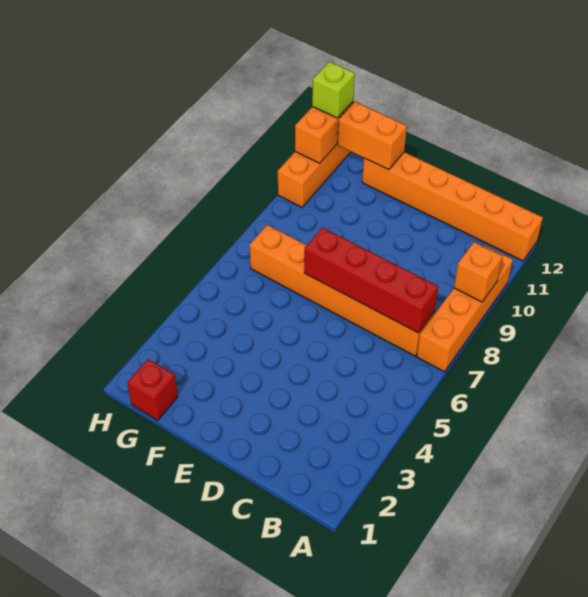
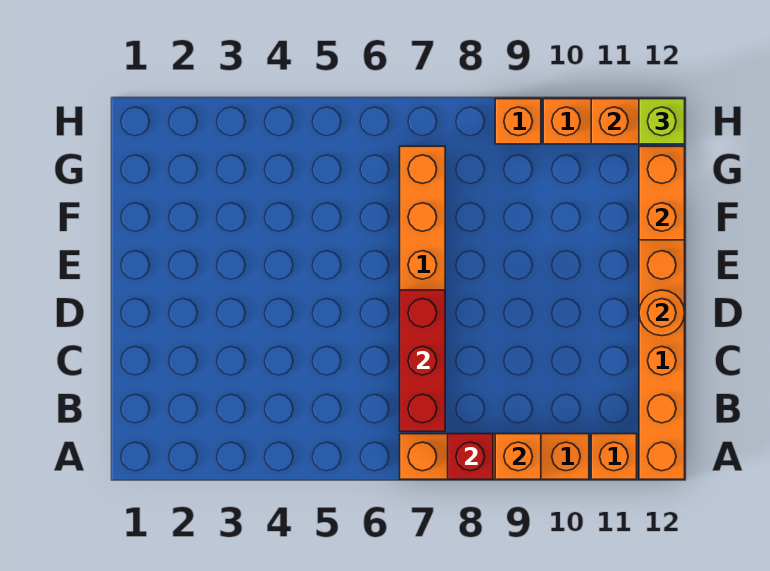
none -> orange 1x1 brick [591,434,637,479]
red 1x4 brick [304,227,438,333] -> red 1x3 brick [400,290,445,431]
none -> orange 1x1 round brick [639,290,685,336]
red 1x1 brick [127,359,178,420] -> red 1x1 brick moved to [448,434,493,479]
none -> orange 1x1 brick [495,99,541,144]

